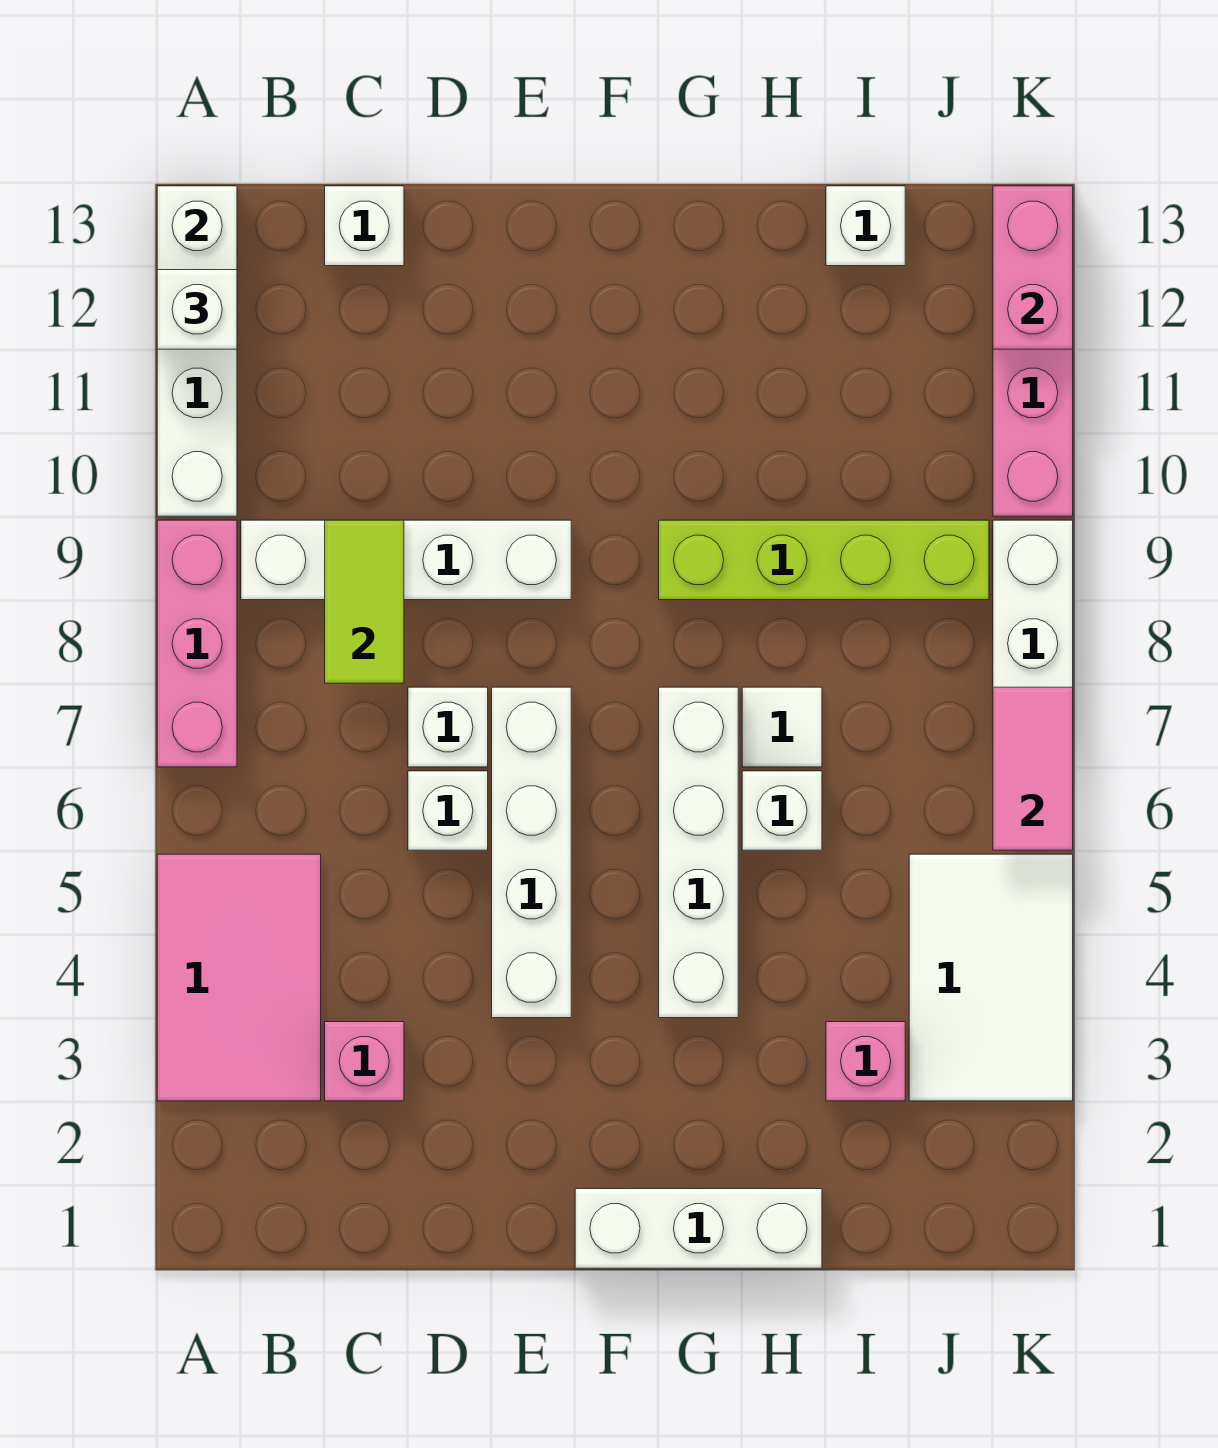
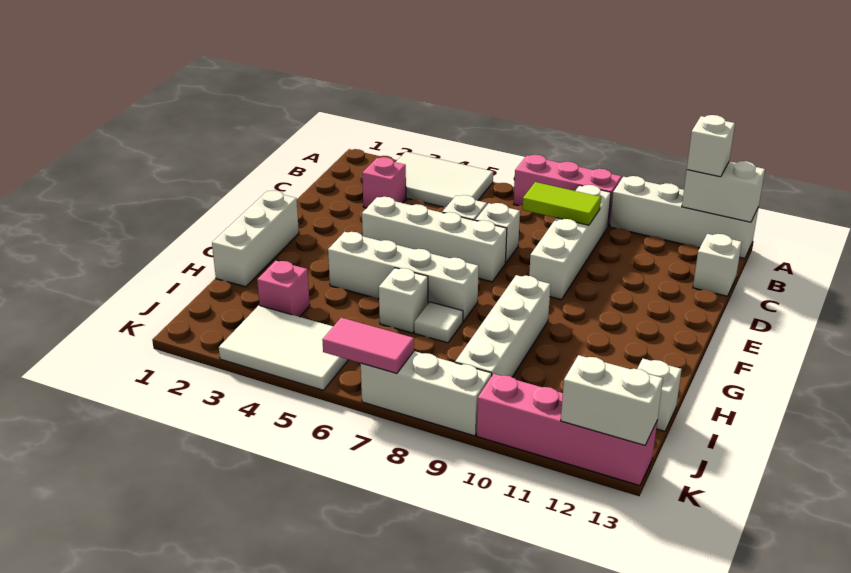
pink 2x3 tile [157,854,321,1101] -> white 2x3 tile [396,152,493,207]
lime 1x4 brick [659,520,989,600] -> white 1x4 brick [455,275,551,377]
pink 1x2 brick [993,186,1073,349] -> white 1x2 brick [561,355,663,445]

